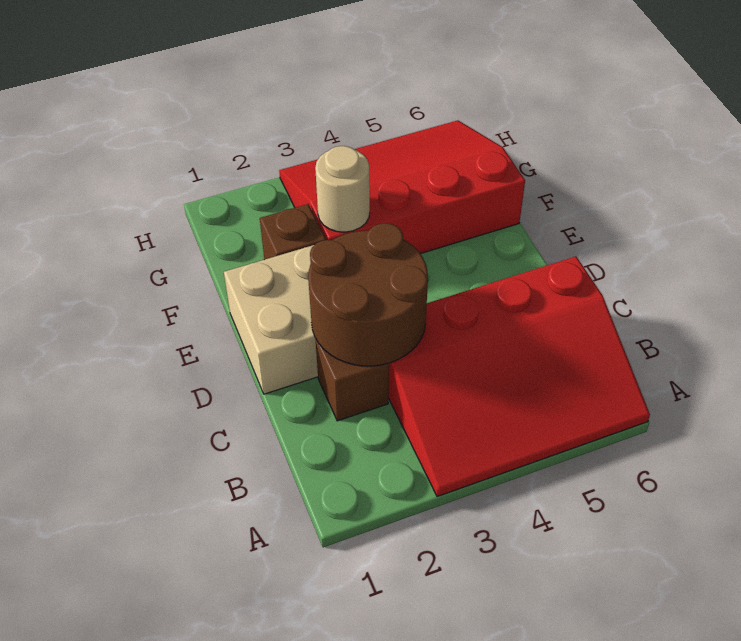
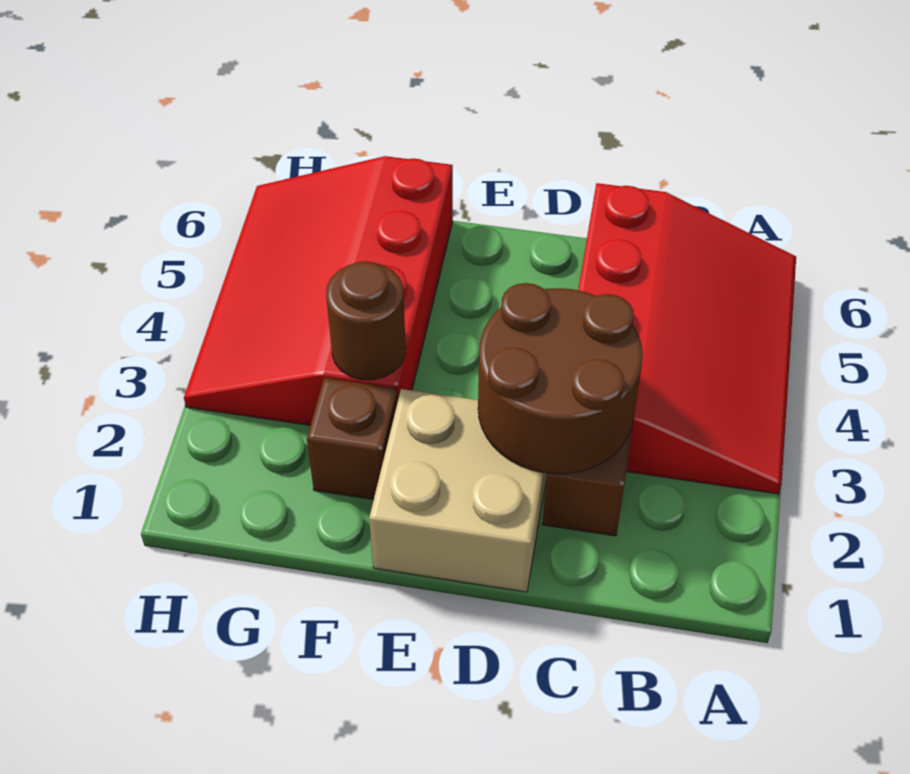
tan 1x1 round brick [315,146,370,232] -> brown 1x1 round brick [326,261,406,380]

